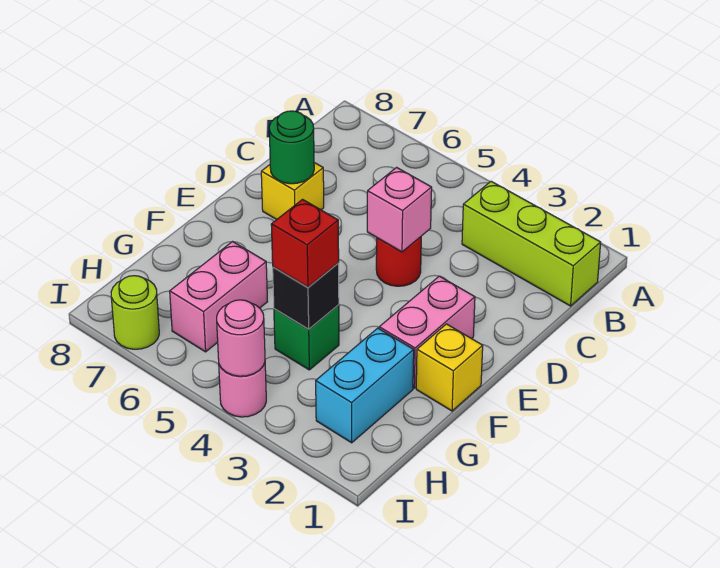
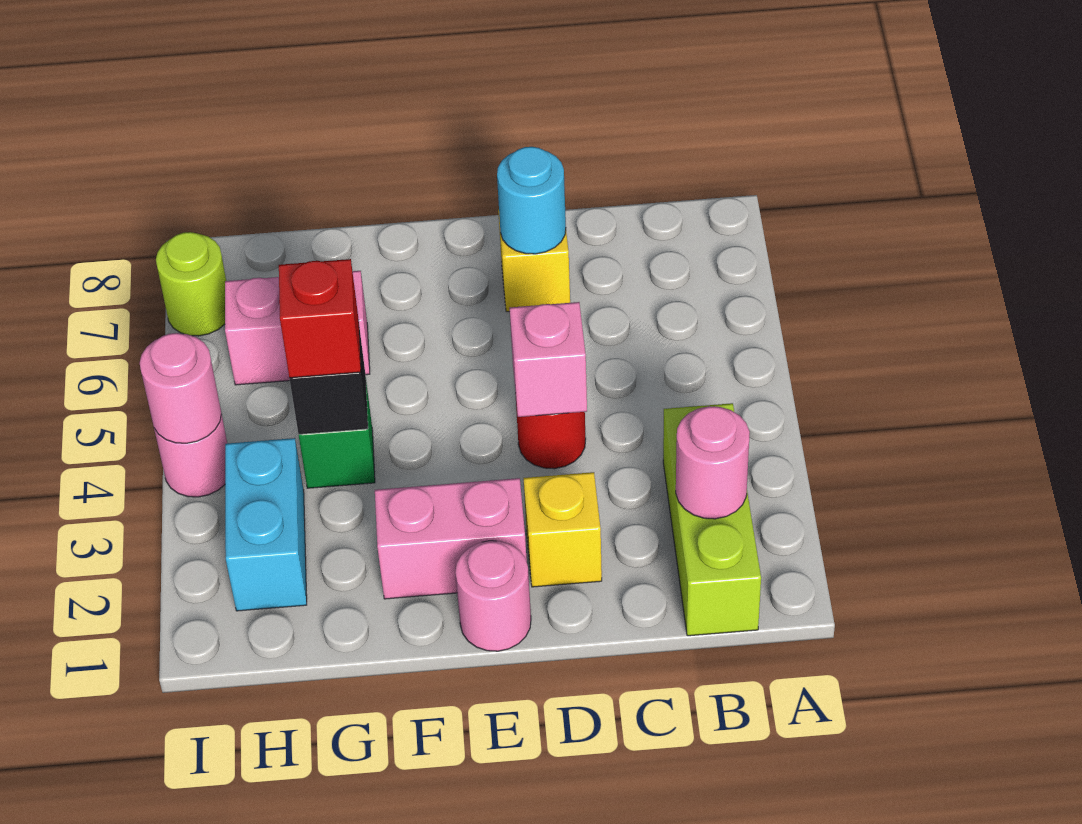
none -> pink 1x1 round brick [676,406,750,519]
green 1x1 round brick [269,111,314,184] -> cyan 1x1 round brick [497,147,566,254]
none -> pink 1x1 round brick [455,541,531,651]
yellow 1x1 brick [416,324,483,411] -> yellow 1x1 brick moved to [523,472,602,587]
cyan 1x2 brick [316,328,414,443] -> cyan 1x2 brick turned to [225,438,307,611]

